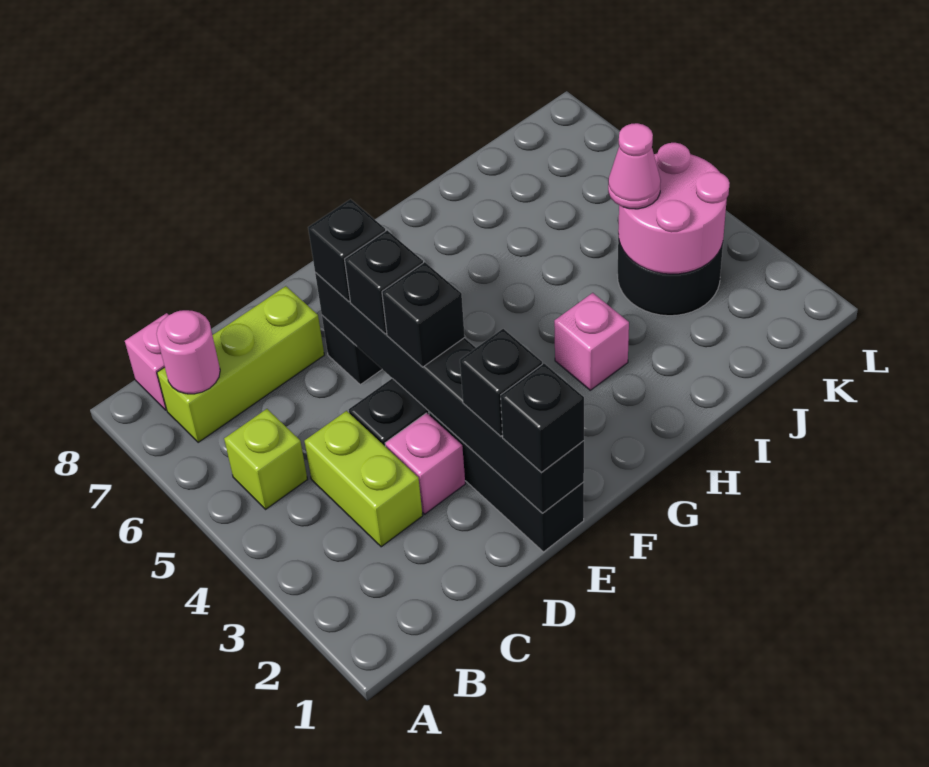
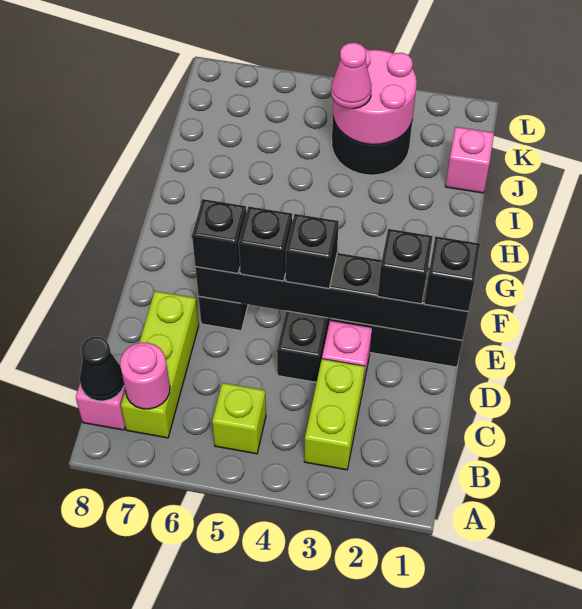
none -> black 1x1 cone [80,337,124,401]
lime 1x2 brick [304,411,423,547] -> lime 1x2 brick turned to [304,359,365,470]
pink 1x1 brick [554,293,629,390] -> pink 1x1 brick moved to [445,127,494,193]

